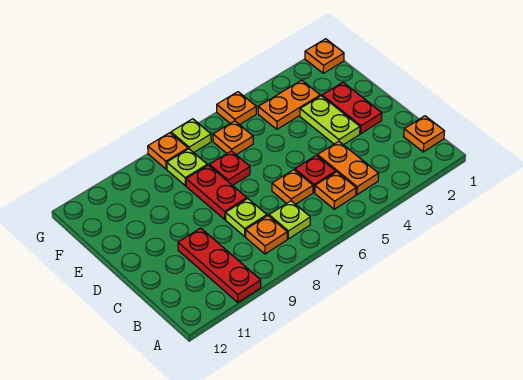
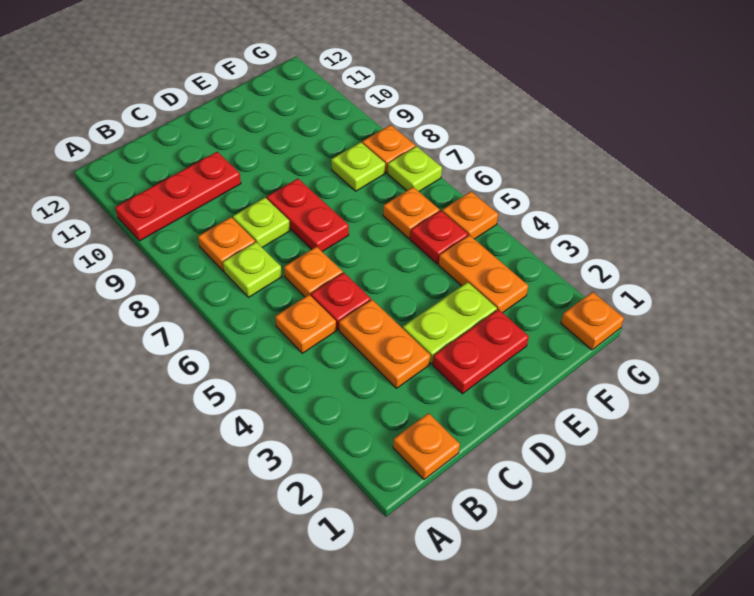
orange 1x2 plate [317,141,379,195] -> orange 1x2 plate turned to [339,300,431,388]
red 1x2 plate [186,165,247,219] -> red 1x2 plate turned to [267,179,349,252]
red 1x1 plate [209,151,250,185] -> red 1x1 plate moved to [410,211,468,264]

